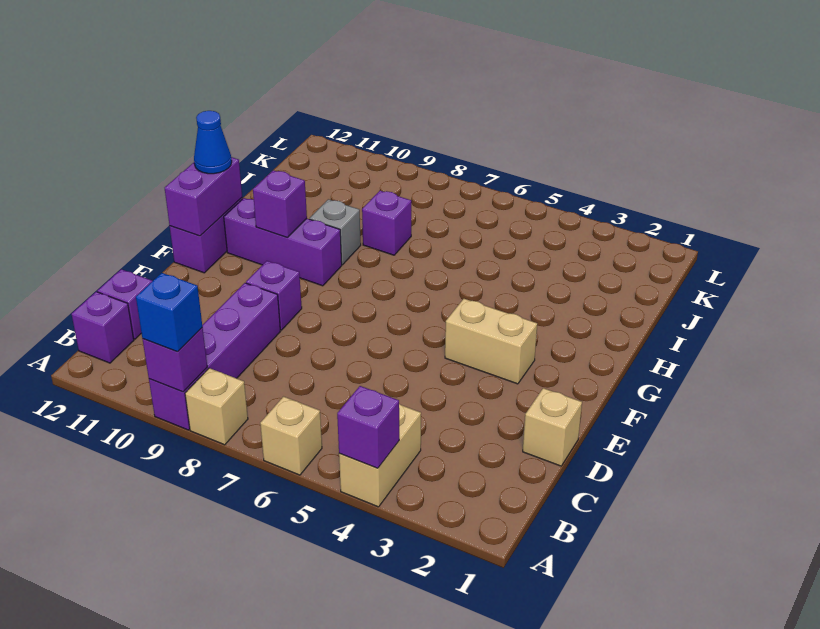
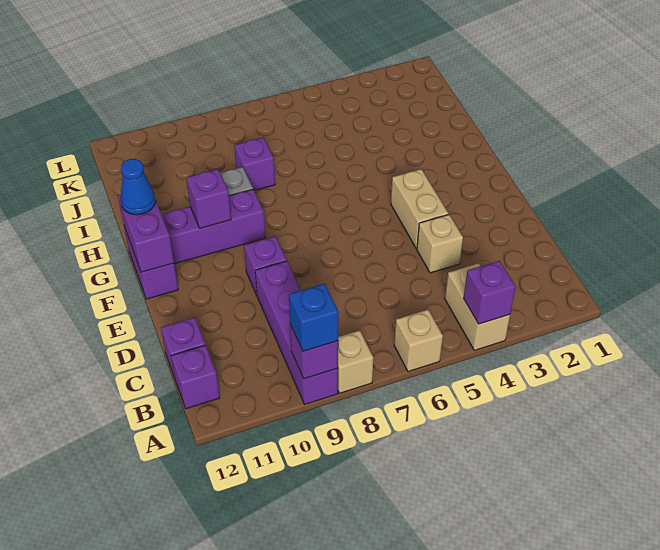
tan 1x1 brick [523,388,582,466] -> tan 1x1 brick moved to [417,215,463,273]
tan 1x2 brick [445,299,537,384] -> tan 1x2 brick turned to [391,169,448,249]

